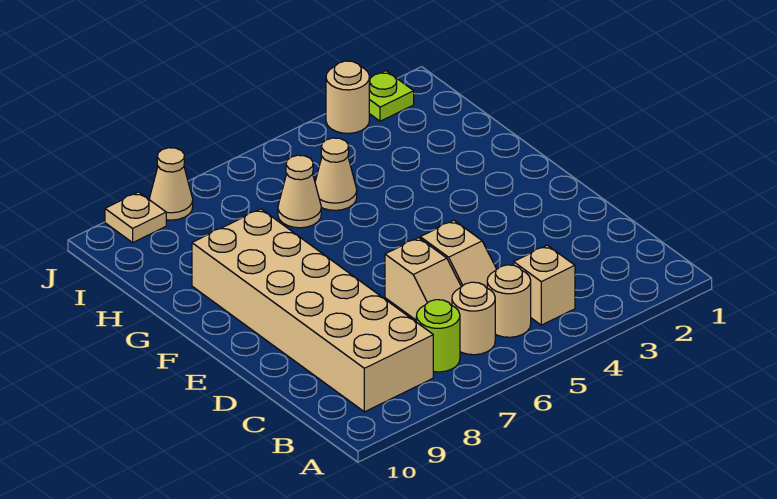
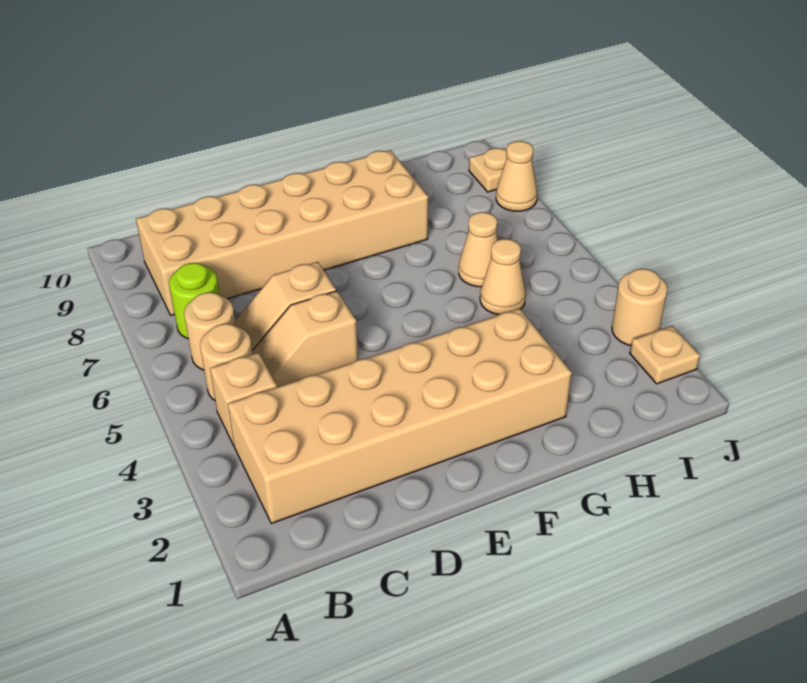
none -> tan 2x6 brick [228,309,572,524]
lime 1x1 plate [369,71,414,121] -> tan 1x1 plate [630,326,700,384]

